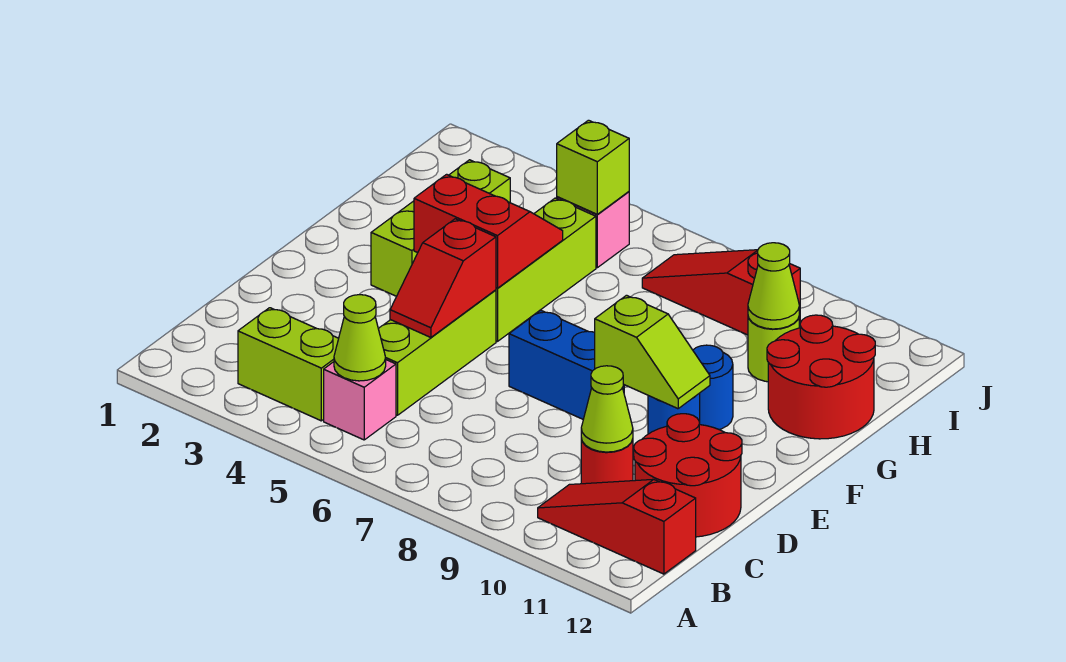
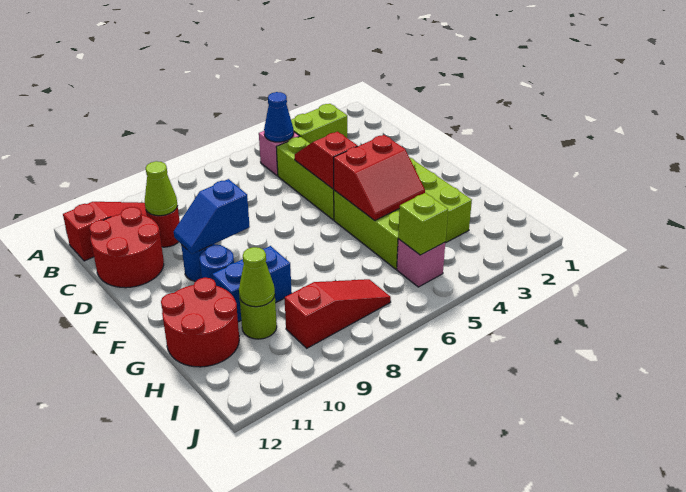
lime 1x1 cone [334,295,386,381] -> blue 1x1 cone [264,92,294,142]
blue 1x2 brick [509,310,624,419] -> blue 1x2 brick moved to [212,246,292,322]
lime 1x2 slope [595,295,710,409] -> blue 1x2 slope [174,179,250,254]

